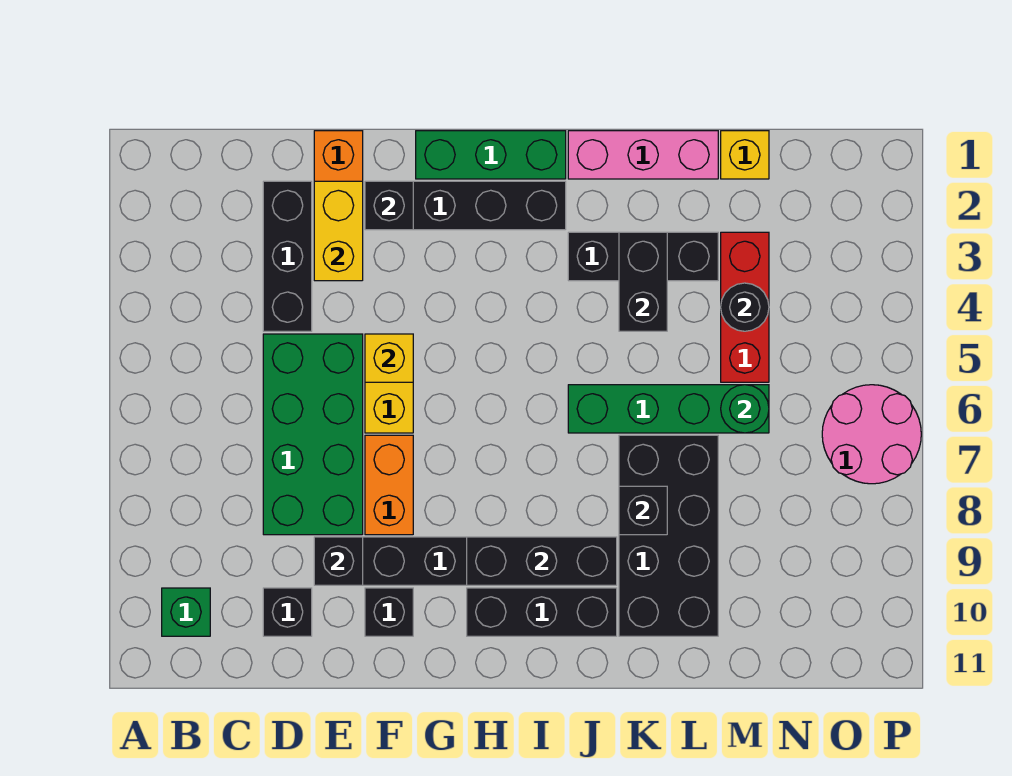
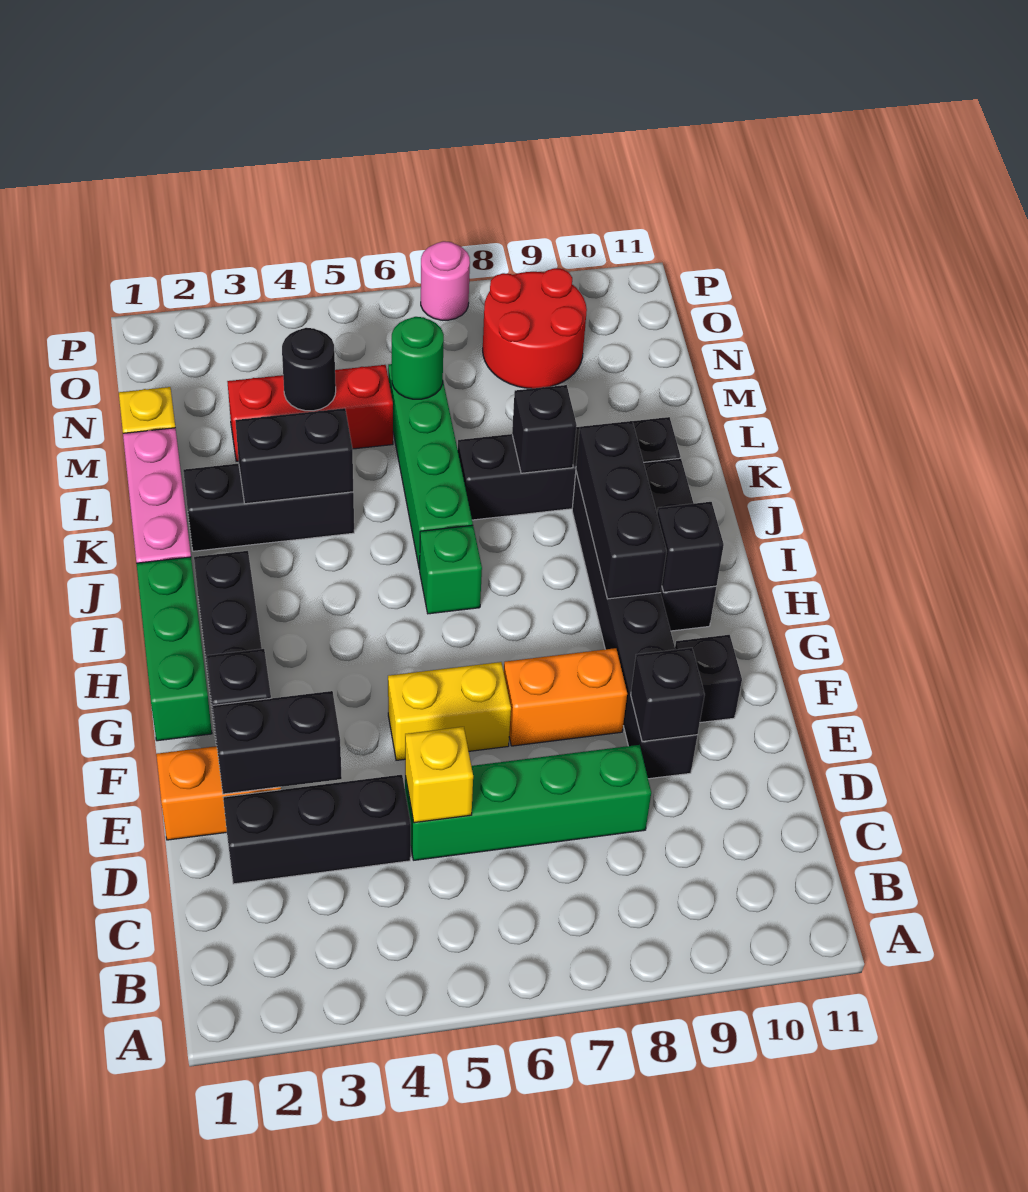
green 1x1 brick [162,588,210,636] -> green 1x1 brick moved to [419,525,482,614]
green 2x4 brick [263,334,363,535] -> green 1x4 brick [405,745,651,860]
black 1x1 brick [263,588,312,636] -> black 1x1 brick moved to [657,502,724,592]
yellow 1x2 brick [314,181,363,281] -> black 1x2 brick [213,691,342,794]
yellow 1x1 brick [365,334,413,382] -> yellow 1x1 brick moved to [405,727,473,823]
black 1x3 brick [568,232,718,281] -> black 1x3 brick turned to [183,464,354,551]
black 2x4 brick [619,435,718,636] -> black 1x4 brick [458,417,680,520]
none -> red 2x2 round brick [483,268,587,389]
pink 2x2 round brick [822,385,921,484] -> pink 1x1 round brick [421,241,470,320]

